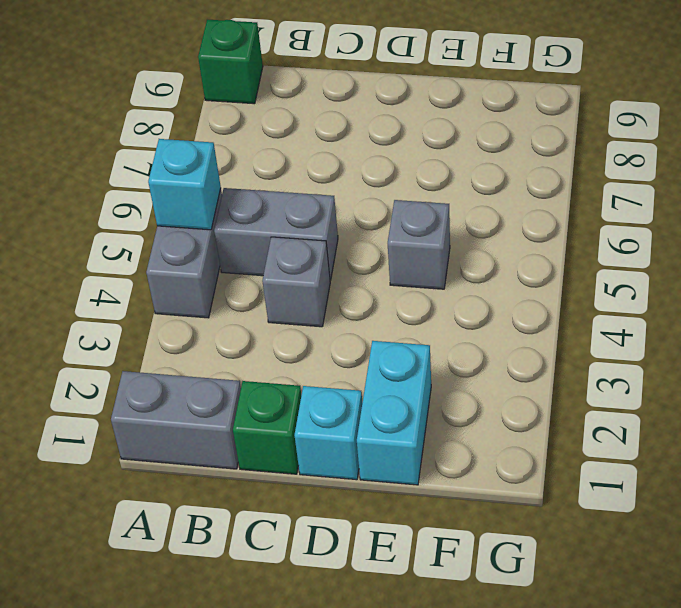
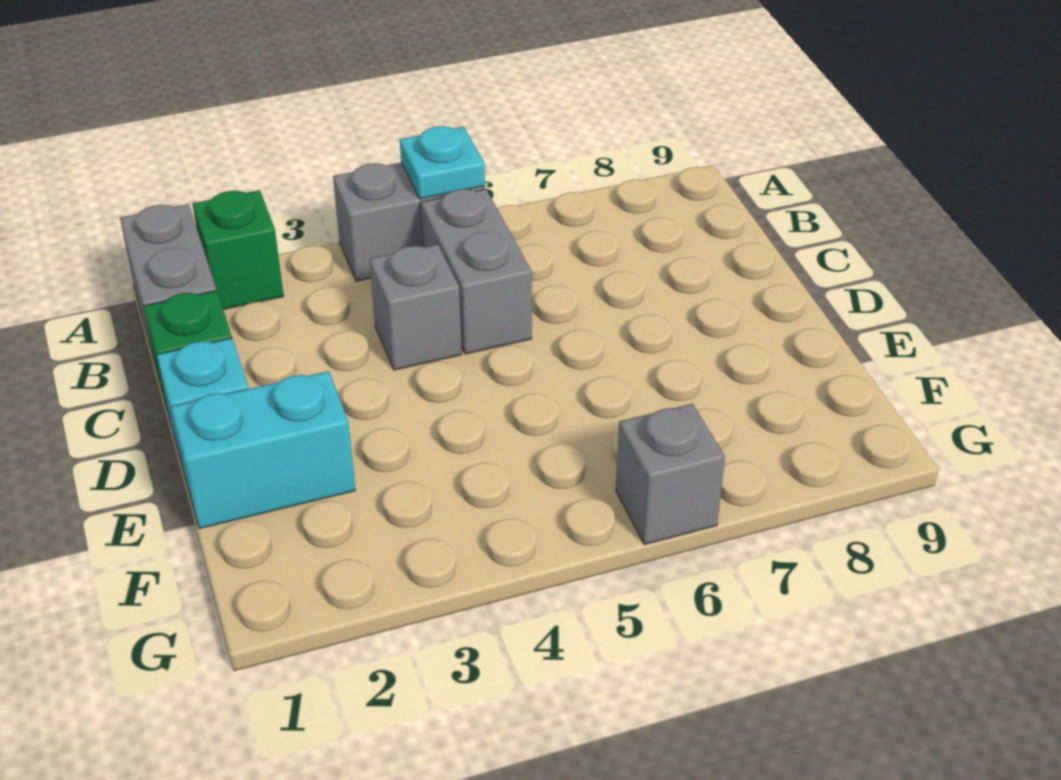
cyan 1x1 brick [148,139,221,230] -> cyan 1x1 plate [400,126,485,199]
green 1x1 brick [198,20,263,104] -> green 1x1 brick moved to [193,190,284,309]
grey 1x1 brick [388,200,450,289] -> grey 1x1 brick moved to [616,404,725,545]

